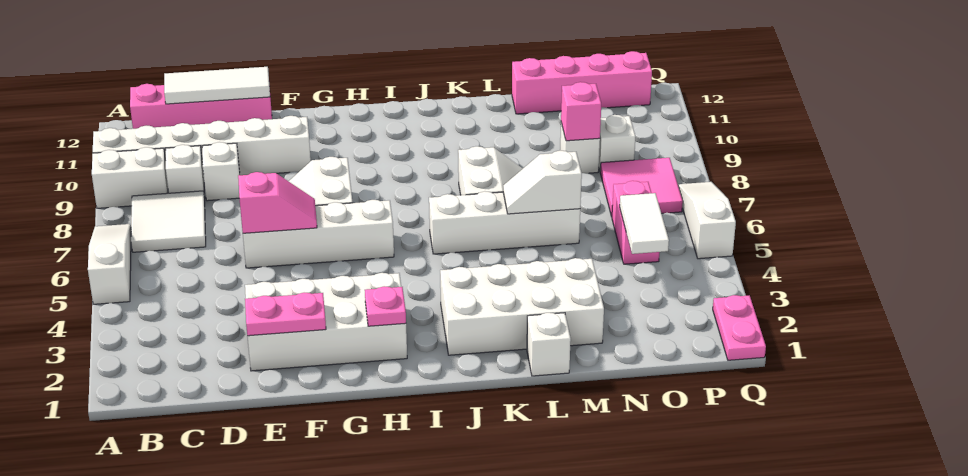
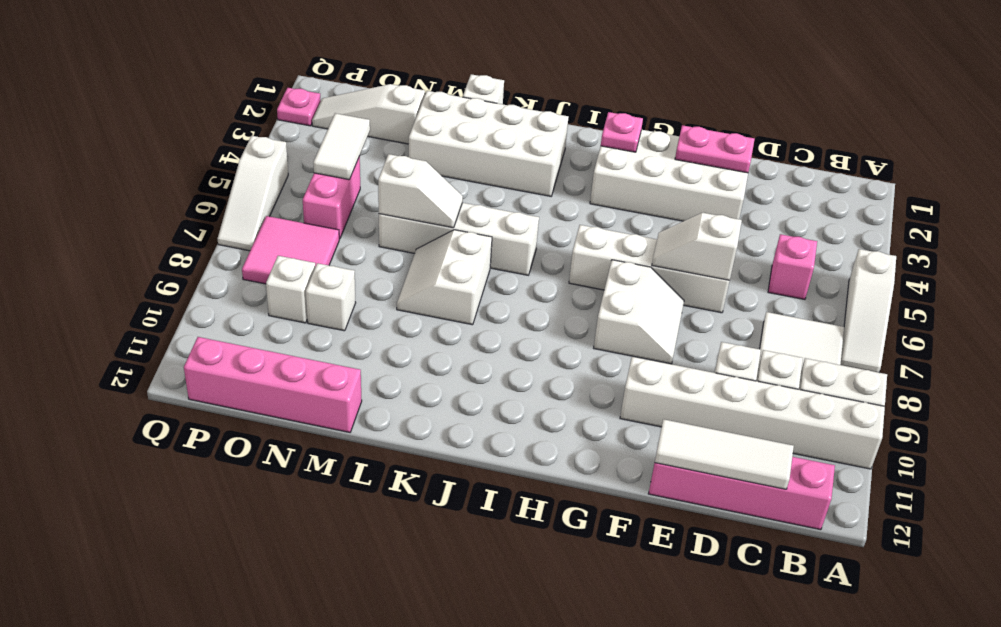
pink 1x2 slope [238,172,317,233] -> white 1x2 slope [652,213,742,280]
none -> white 1x3 slope [312,84,425,144]
pink 1x1 brick [561,82,601,141] -> pink 1x1 brick moved to [768,234,817,300]
pink 1x2 plate [713,295,766,360] -> pink 1x1 plate [277,88,321,126]

